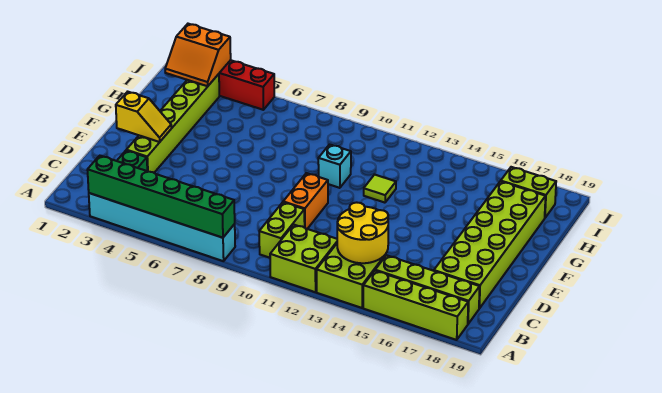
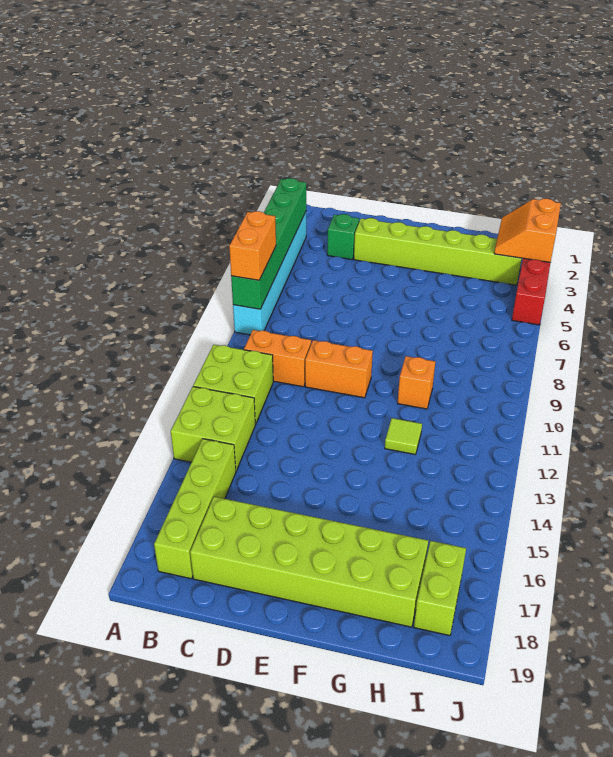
none -> orange 1x2 brick [229,211,276,280]
lime 1x4 brick [363,271,468,340] -> none
lime 1x2 brick [259,202,305,258] -> orange 1x2 brick [244,330,311,387]
yellow 2x2 round brick [337,202,388,263] -> none
yellow 1x2 slope [116,92,171,142] -> none
cyan 1x1 brick [318,144,351,188] -> orange 1x1 brick [397,356,435,409]

